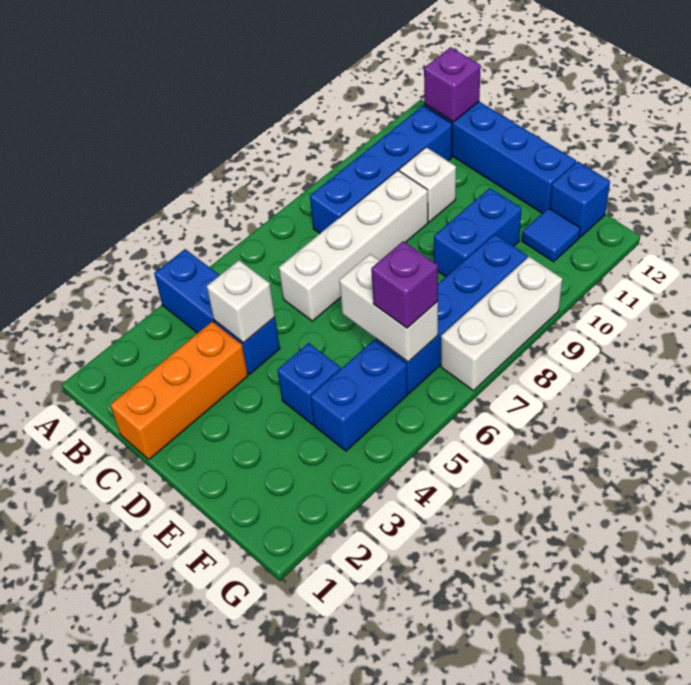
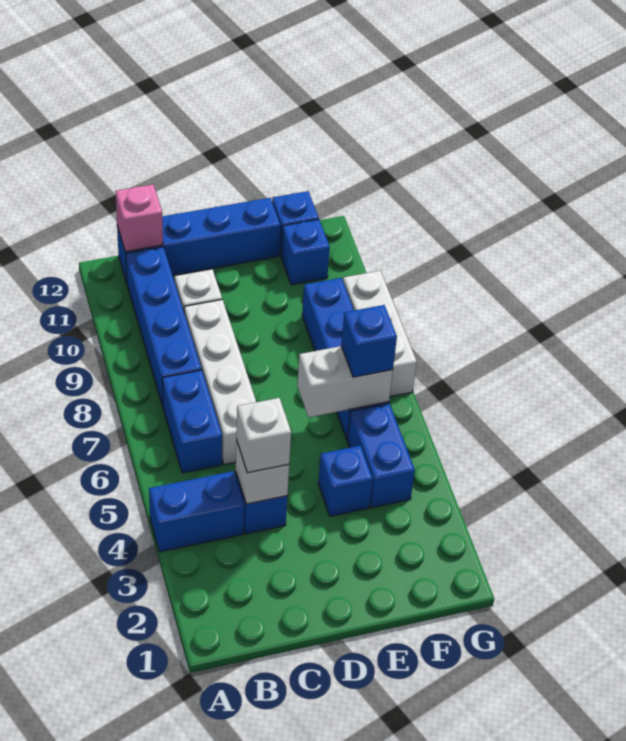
purple 1x1 brick [424,47,481,122] -> pink 1x1 brick [115,184,163,252]
orange 1x3 brick [110,321,248,459] -> none
none -> white 1x1 brick [236,398,291,473]
blue 1x2 brick [434,188,522,277] -> blue 1x2 brick moved to [162,370,222,473]
purple 1x1 brick [371,241,438,328] -> blue 1x1 brick [341,305,397,377]
blue 1x1 tile [522,208,580,262] -> blue 1x1 brick [281,219,330,285]

